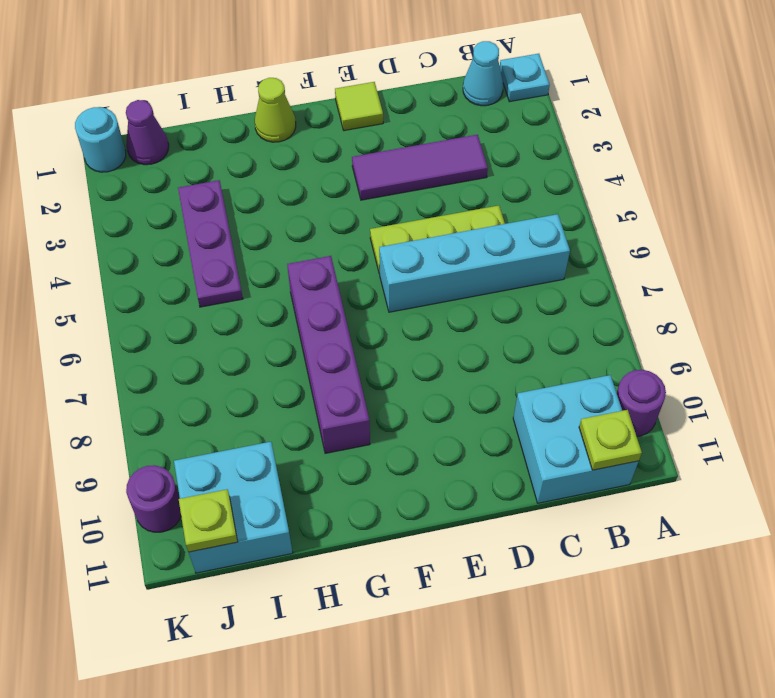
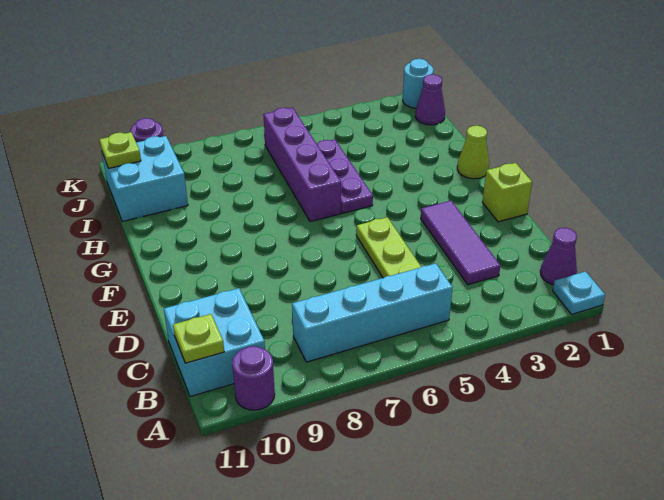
cyan 1x1 cone [463,41,503,106] -> purple 1x1 cone [540,228,577,285]
cyan 1x4 brick [379,214,570,312] -> cyan 1x4 brick turned to [292,263,453,362]
lime 1x1 tile [335,82,383,131] -> lime 1x1 brick [483,163,532,222]
purple 1x4 brick [287,256,370,453] -> purple 1x4 brick turned to [263,108,341,222]
purple 1x3 plate [178,180,243,307] -> purple 1x3 plate turned to [317,139,373,213]

